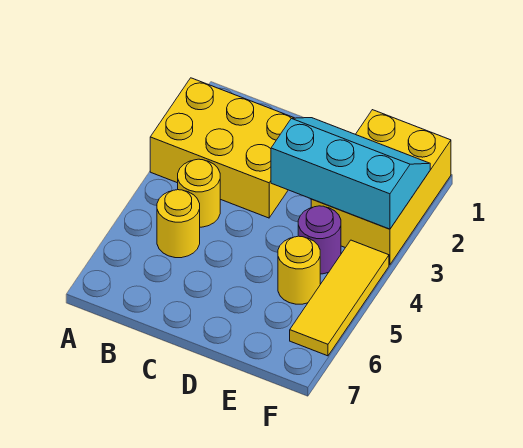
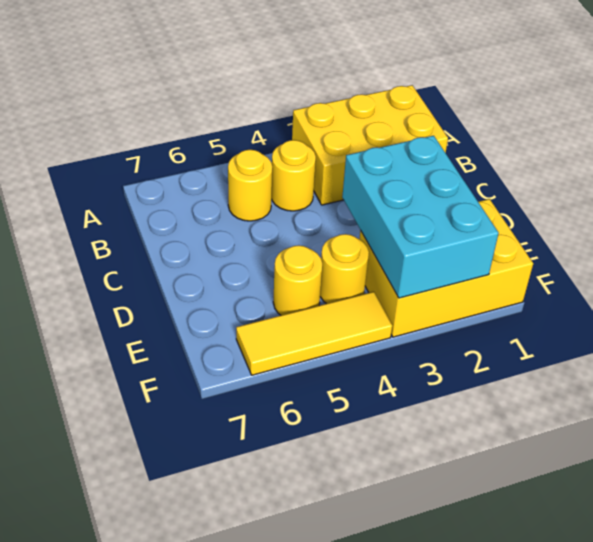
yellow 2x3 brick [150,78,294,218] -> yellow 2x3 brick turned to [292,85,448,205]
cyan 2x3 slope [271,118,430,229] -> cyan 2x3 brick [342,136,499,298]
purple 1x1 round brick [298,206,341,274] -> yellow 1x1 round brick [320,234,369,304]

